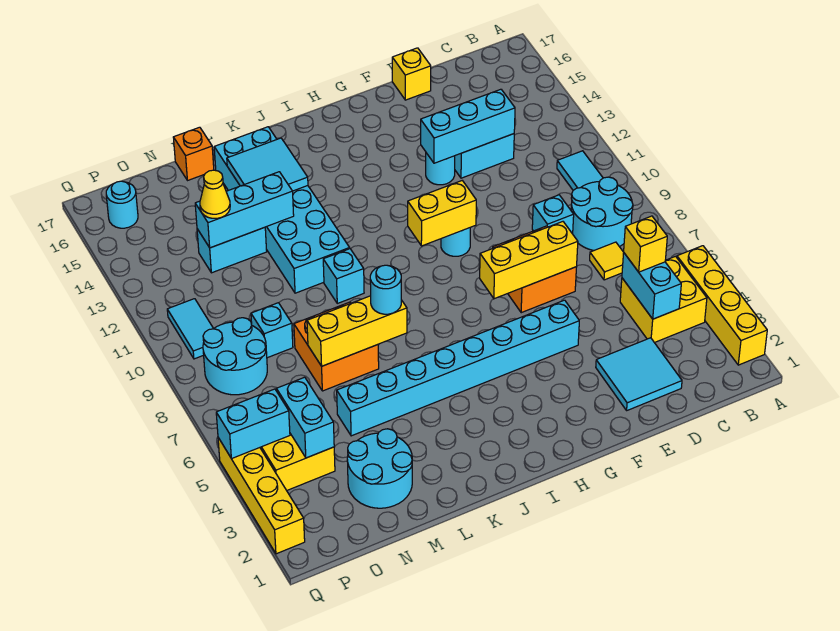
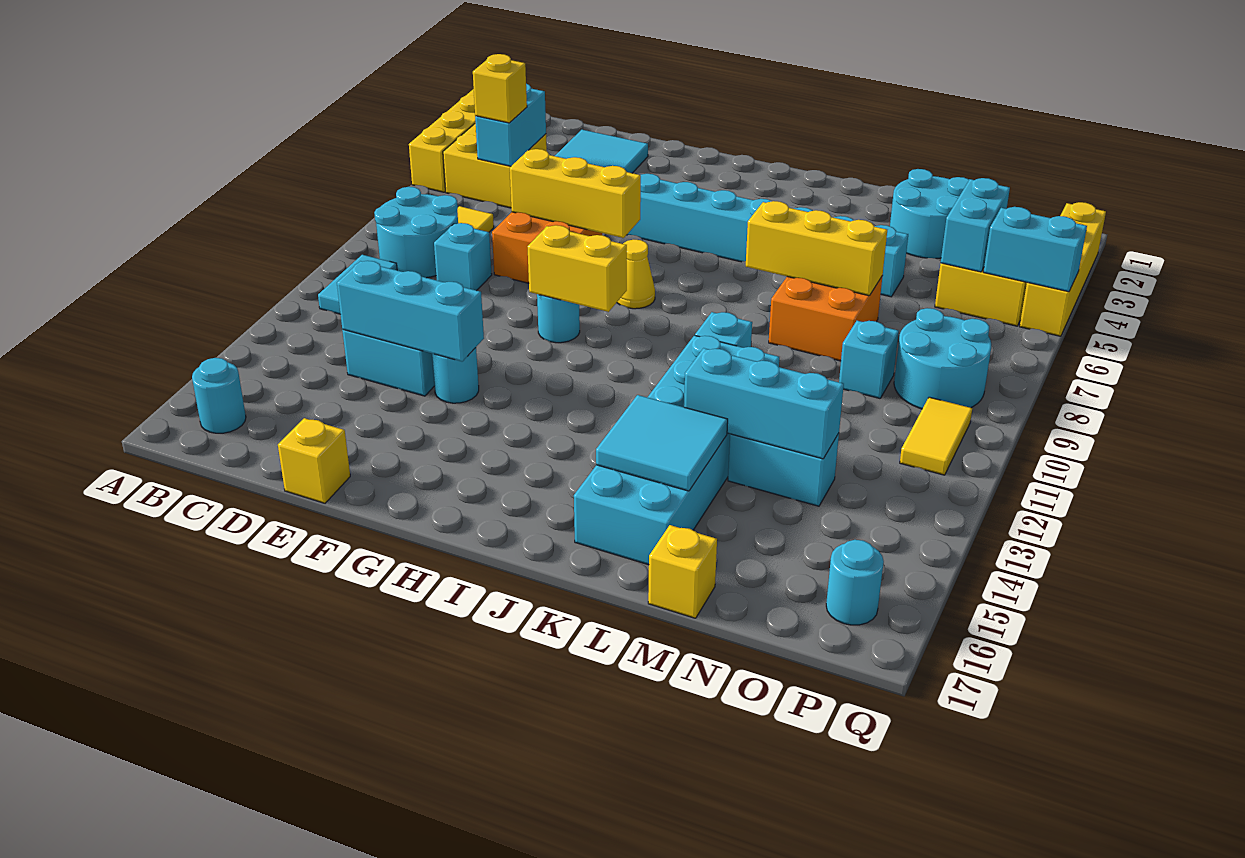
cyan 1x1 round brick [370,265,401,314] -> cyan 1x1 round brick moved to [192,358,246,433]
orange 1x1 brick [173,127,214,181] -> yellow 1x1 brick [648,525,717,618]
yellow 1x1 cone [200,170,230,218] -> yellow 1x1 cone moved to [617,240,655,309]
cyan 1x2 tile [167,299,214,359] -> yellow 1x2 tile [900,397,972,475]

